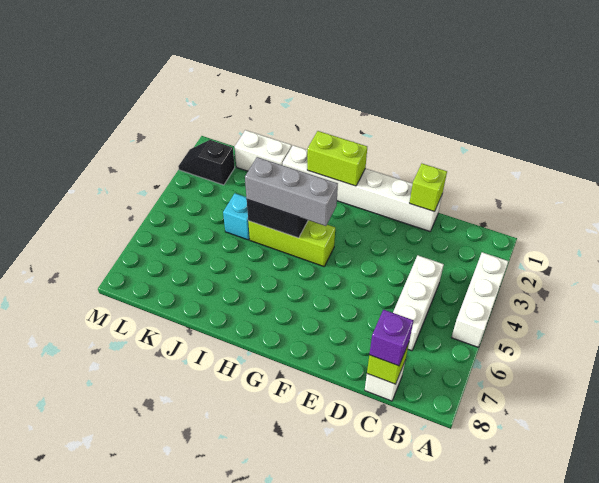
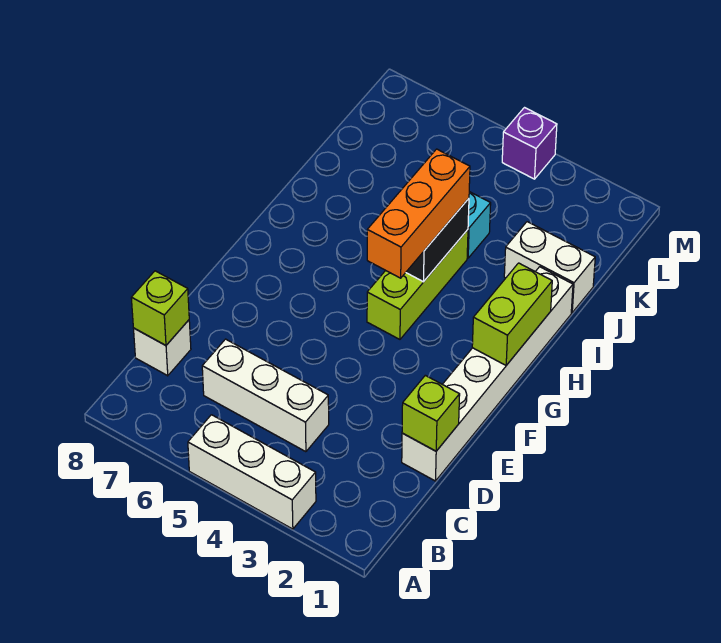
purple 1x1 brick [369,310,414,366] -> purple 1x1 brick moved to [502,108,557,179]
grey 1x3 brick [245,157,338,226] -> orange 1x3 brick [367,149,470,278]
white 1x2 brick [235,130,292,171] -> white 1x2 brick turned to [504,222,595,313]
black 1x2 slope [178,140,235,185] -> none

